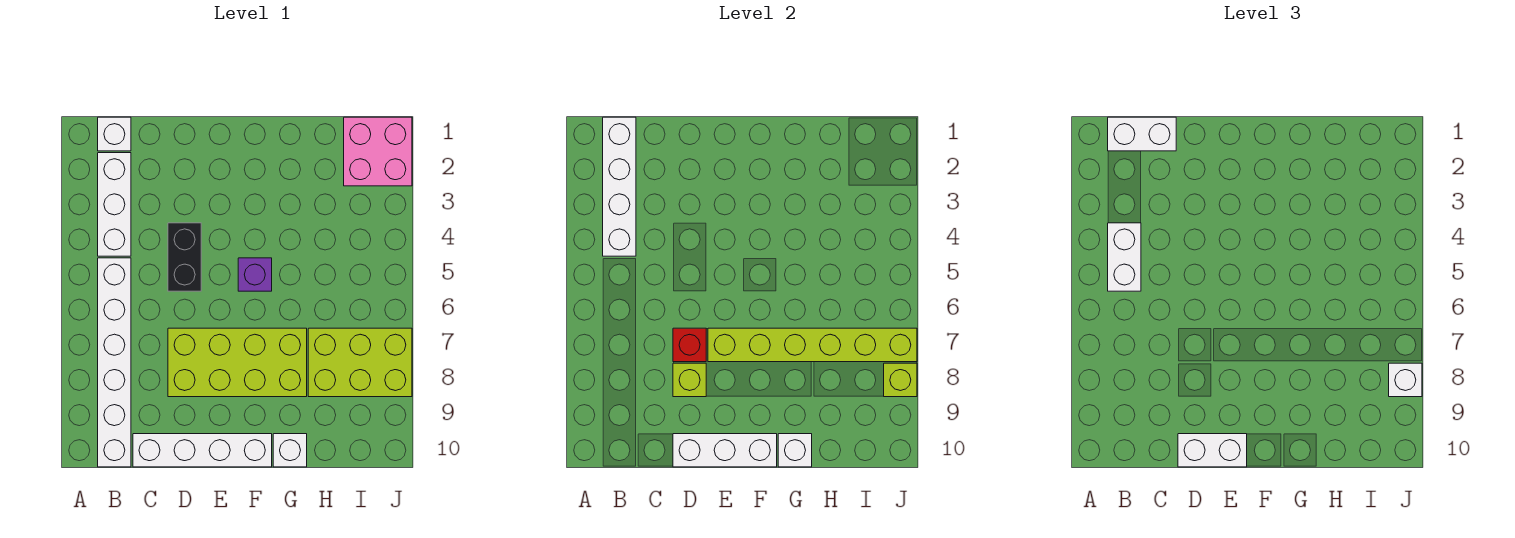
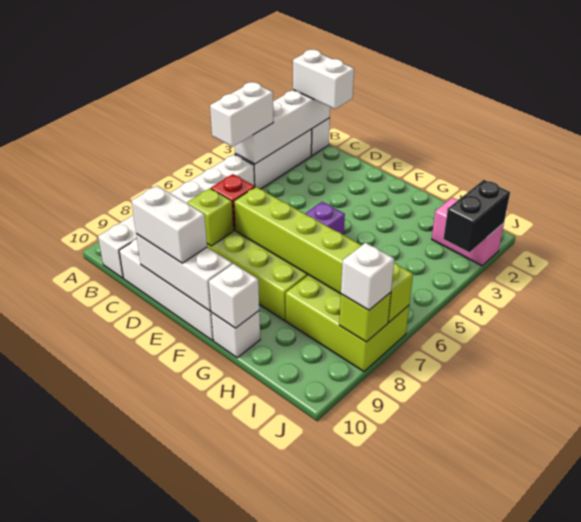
black 1x2 brick [168,223,201,291] -> black 1x2 brick moved to [443,180,510,252]
pink 2x2 brick [344,117,412,186] -> pink 1x2 brick [432,198,504,266]

